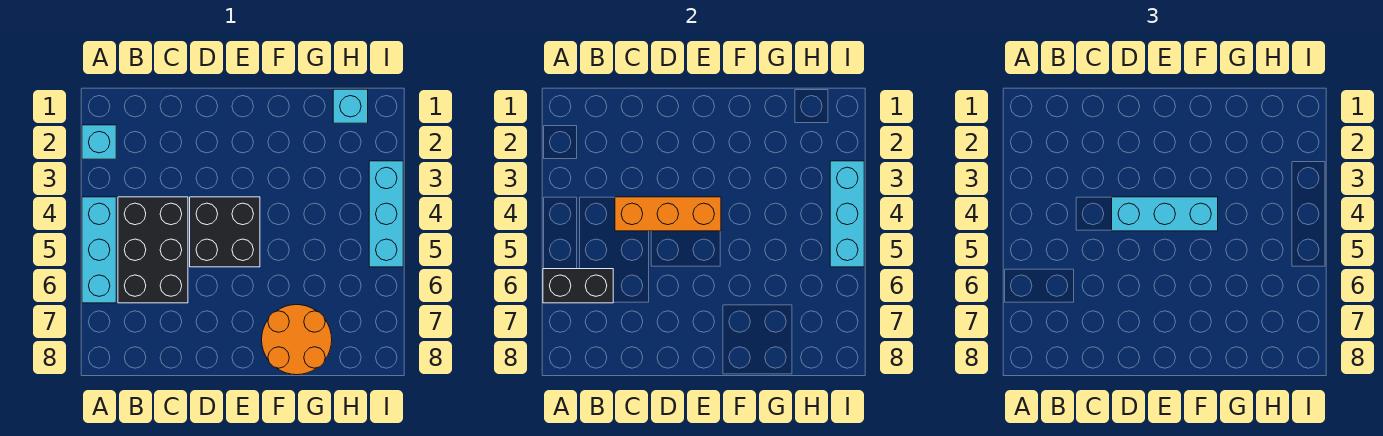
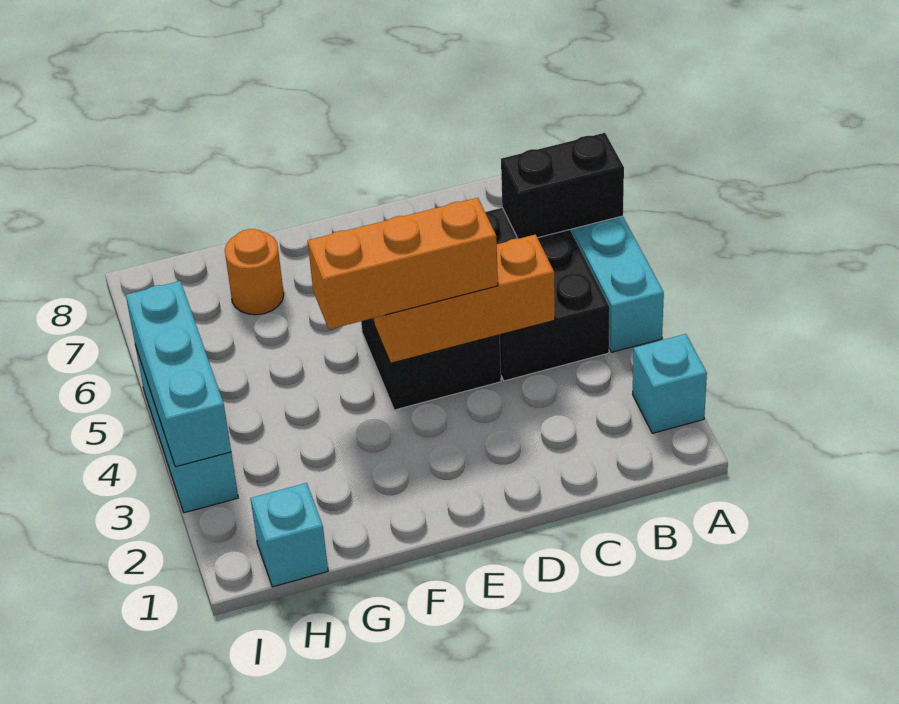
cyan 1x3 brick [1112,197,1218,231] -> orange 1x3 brick [308,198,498,329]
orange 2x2 round brick [262,305,332,375] -> orange 1x1 round brick [225,229,284,315]

